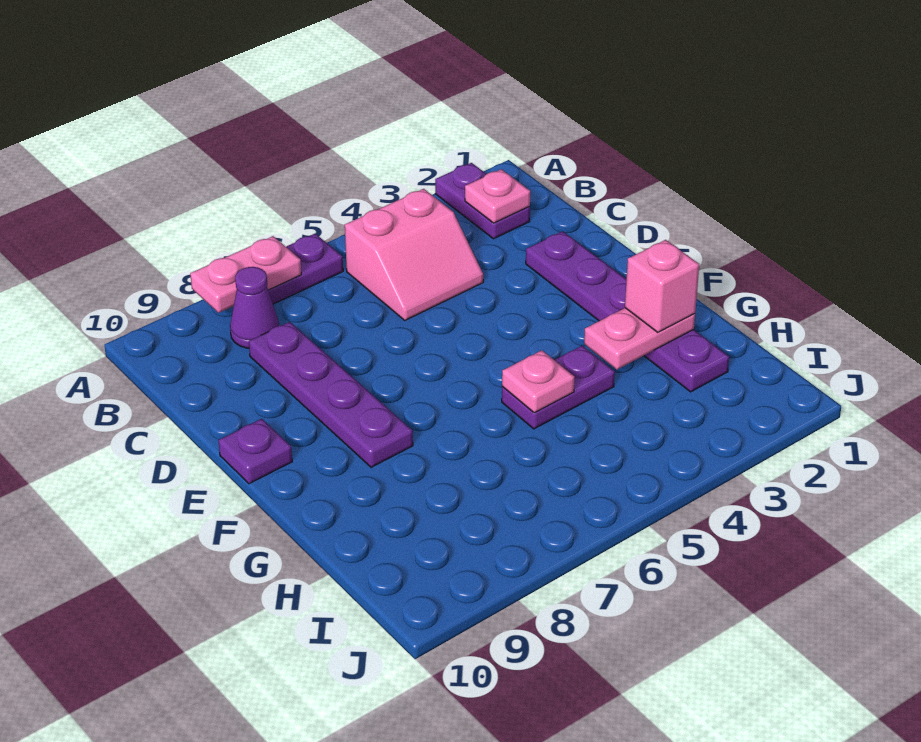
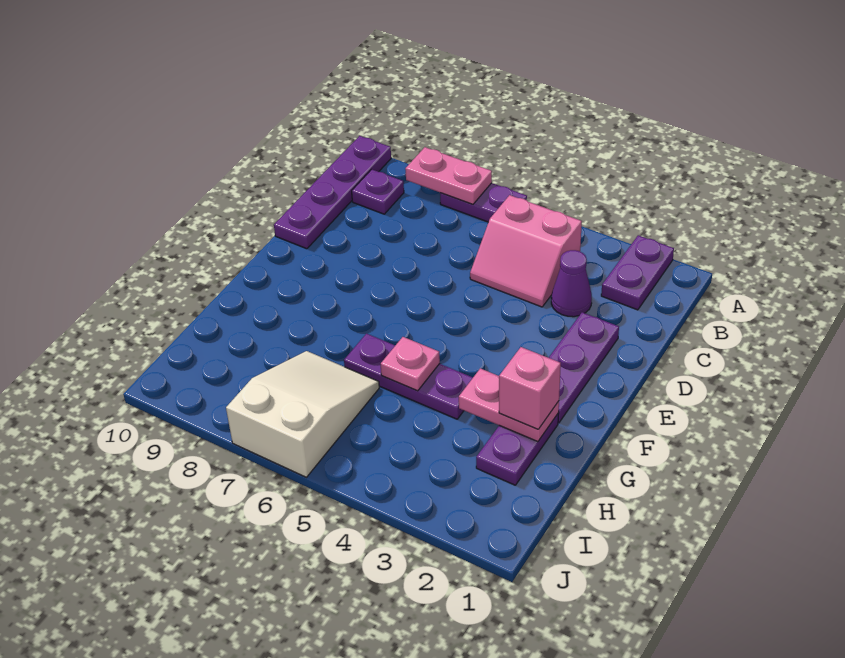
pink 1x1 plate [465,169,530,223] -> none
purple 1x1 cone [230,267,279,348] -> purple 1x1 cone moved to [551,250,592,317]
purple 1x4 plate [249,322,413,467] -> purple 1x4 plate moved to [274,136,391,249]
purple 1x1 plate [219,419,292,484] -> purple 1x1 plate moved to [352,169,404,214]
purple 1x2 plate [502,346,615,429] -> purple 1x3 plate [344,334,473,419]
none -> white 2x3 slope [226,351,379,477]

